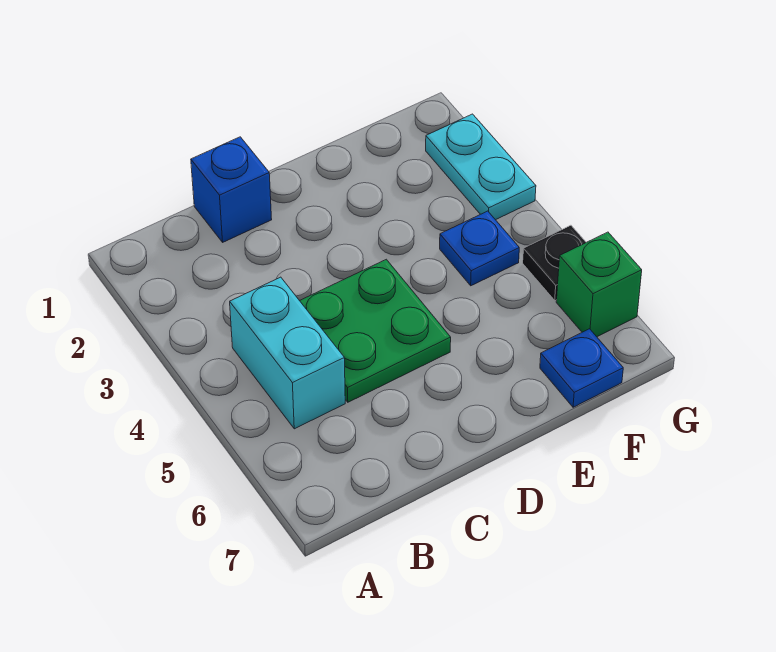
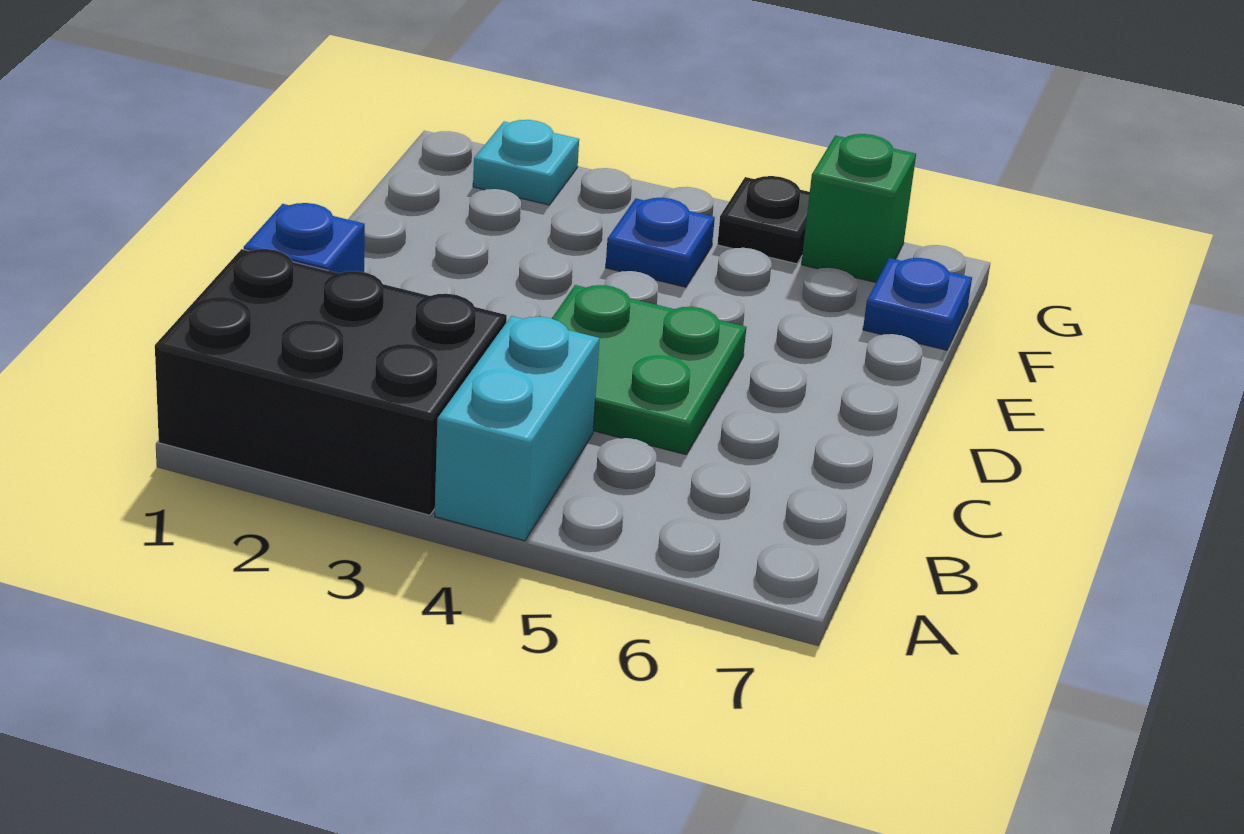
none -> black 2x3 brick [155,249,507,515]
cyan 1x2 brick [230,277,345,429] -> cyan 1x2 brick turned to [435,316,600,541]
cyan 1x2 plate [426,114,536,220] -> cyan 1x1 plate [473,120,579,205]

